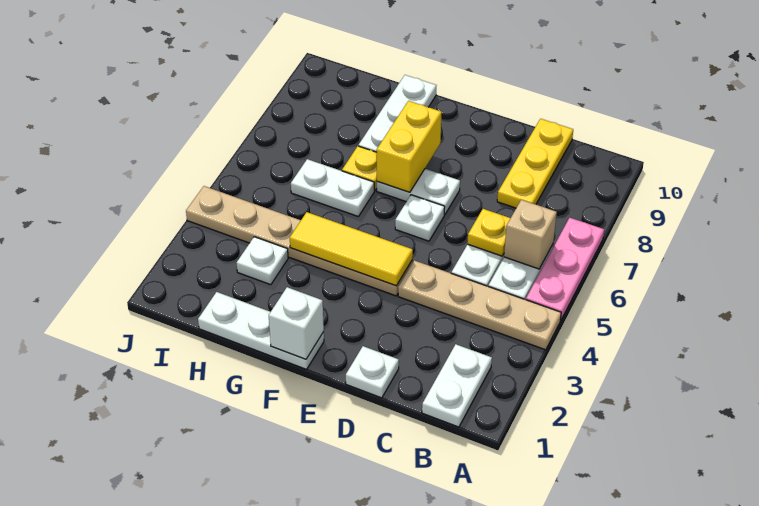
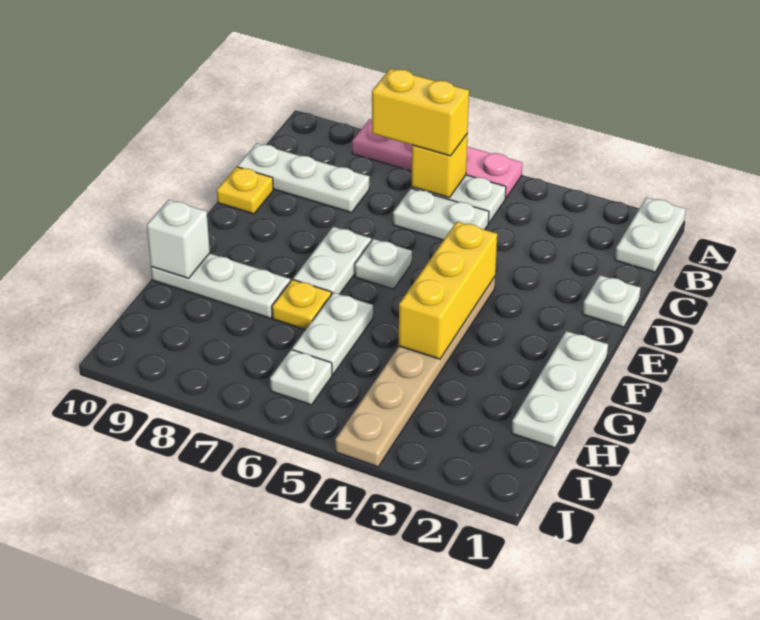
tan 1x4 plate [398,260,561,350] -> none
pink 1x3 plate [526,218,604,321] -> pink 1x4 plate [352,119,522,198]
white 1x2 plate [422,344,492,427] -> white 1x2 plate turned to [615,197,686,272]
tan 1x1 brick [504,200,557,269] -> yellow 1x1 brick [412,134,467,198]
yellow 1x1 plate [467,209,510,256] -> yellow 1x1 plate moved to [217,167,273,214]
yellow 1x3 plate [497,119,573,208] -> white 1x3 plate [237,143,369,213]
yellow 1x3 tile [290,212,413,286] -> yellow 1x3 brick [399,222,497,359]
white 1x1 brick [269,287,324,359] -> white 1x1 brick moved to [147,200,210,278]
yellow 1x2 brick [377,101,442,192] -> yellow 1x2 brick moved to [372,69,469,156]
white 1x1 plate [237,237,288,285] -> white 1x1 plate moved to [270,350,332,405]

